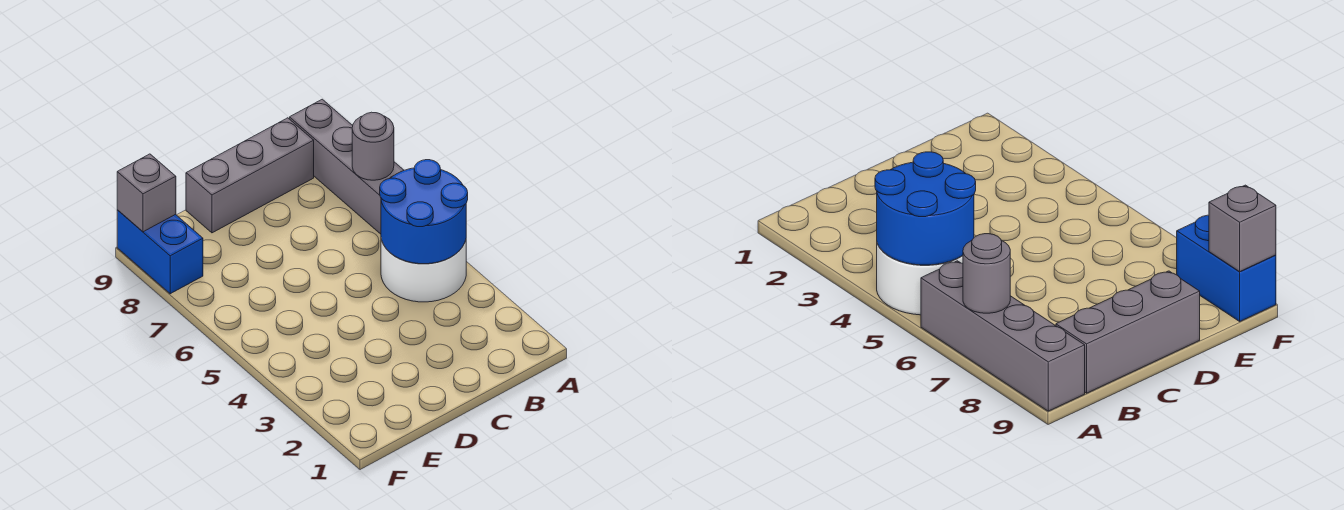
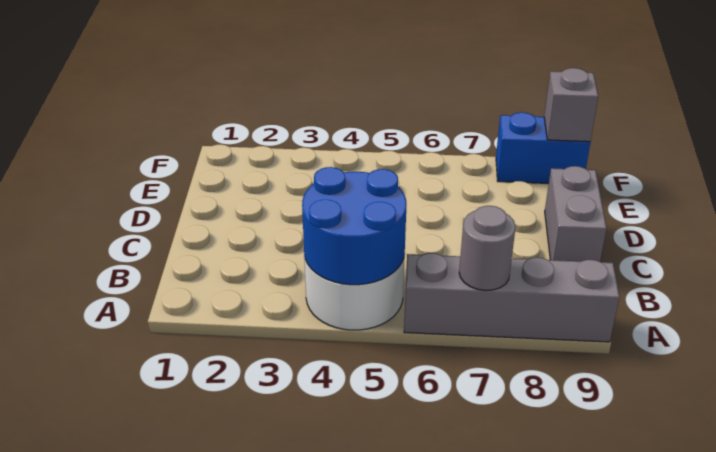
grey 1x3 brick [186,118,314,233] -> grey 1x2 brick [545,166,607,262]

